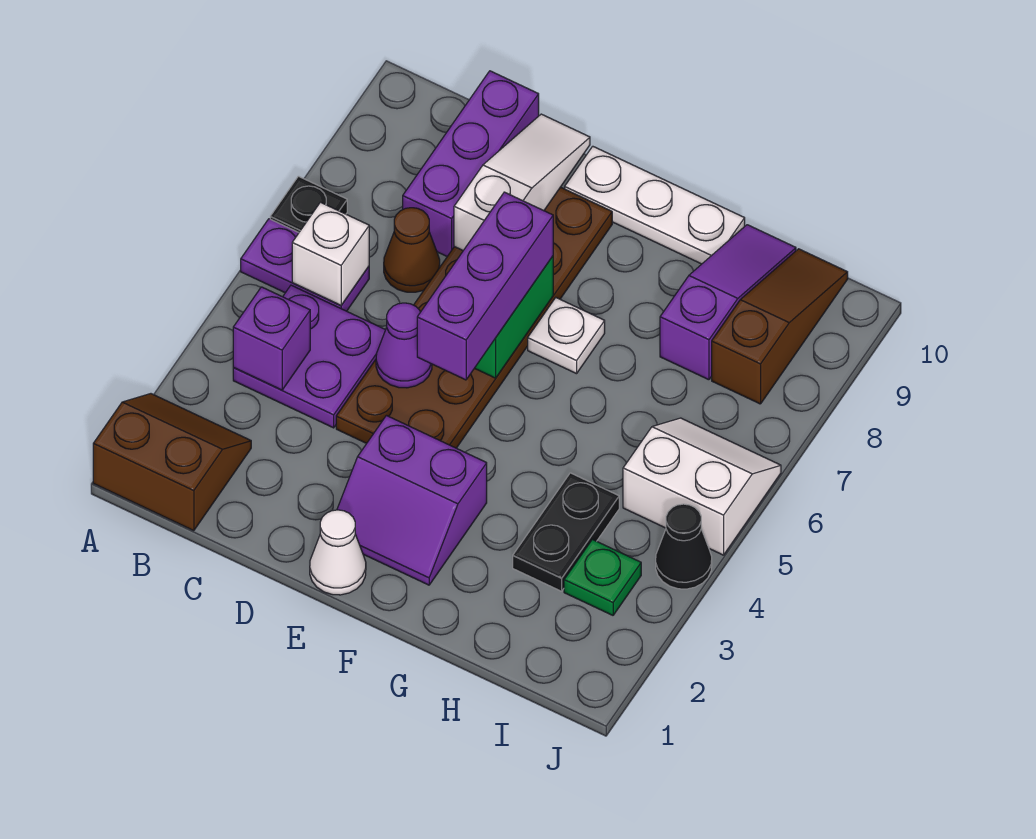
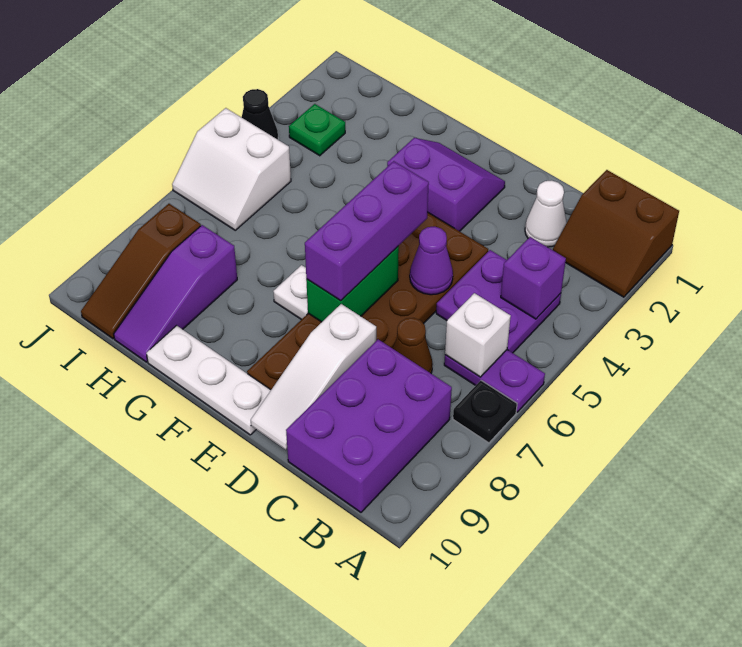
purple 1x3 brick [403,71,539,256] -> purple 2x3 brick [286,339,452,512]
white 1x1 cone [310,510,366,595] -> white 1x1 cone moved to [525,180,567,247]
black 1x2 plate [513,473,619,591] -> none

